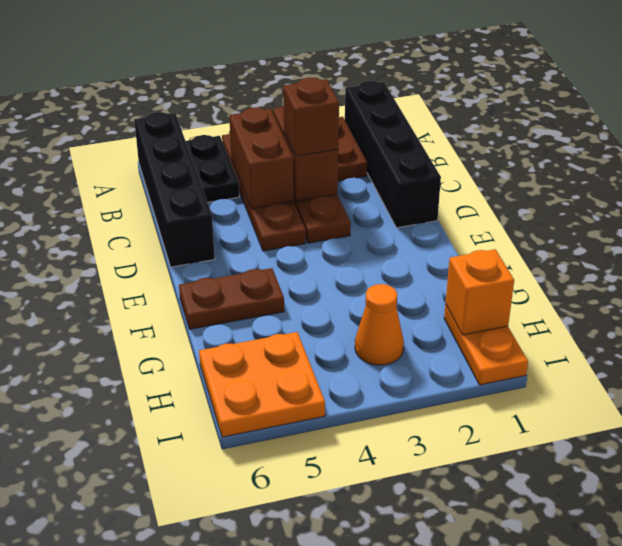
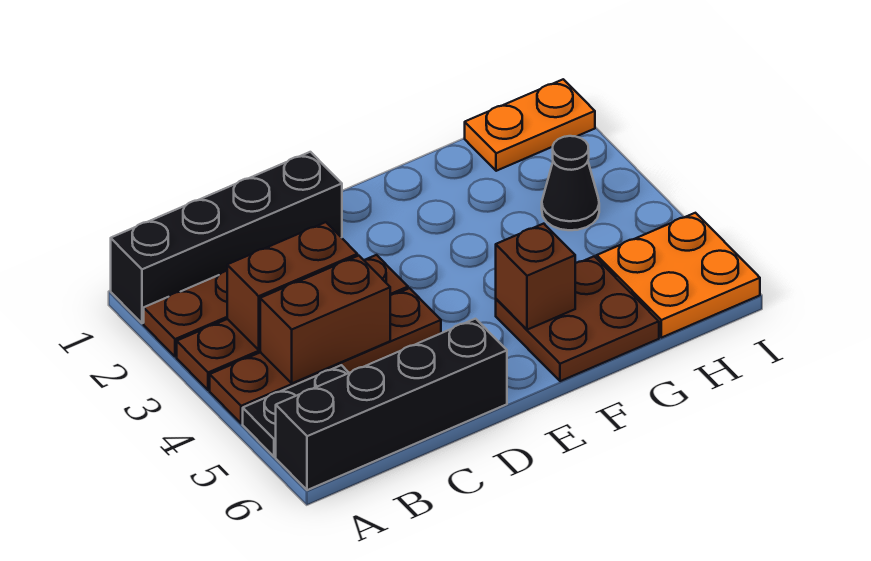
brown 1x1 brick [283,78,339,156] -> brown 1x1 brick moved to [496,224,575,330]
brown 1x2 plate [179,268,284,329] -> brown 2x2 plate [496,256,659,381]
orange 1x1 brick [446,249,514,335] -> none
orange 1x1 cone [355,284,404,365] -> black 1x1 cone [542,136,599,230]

